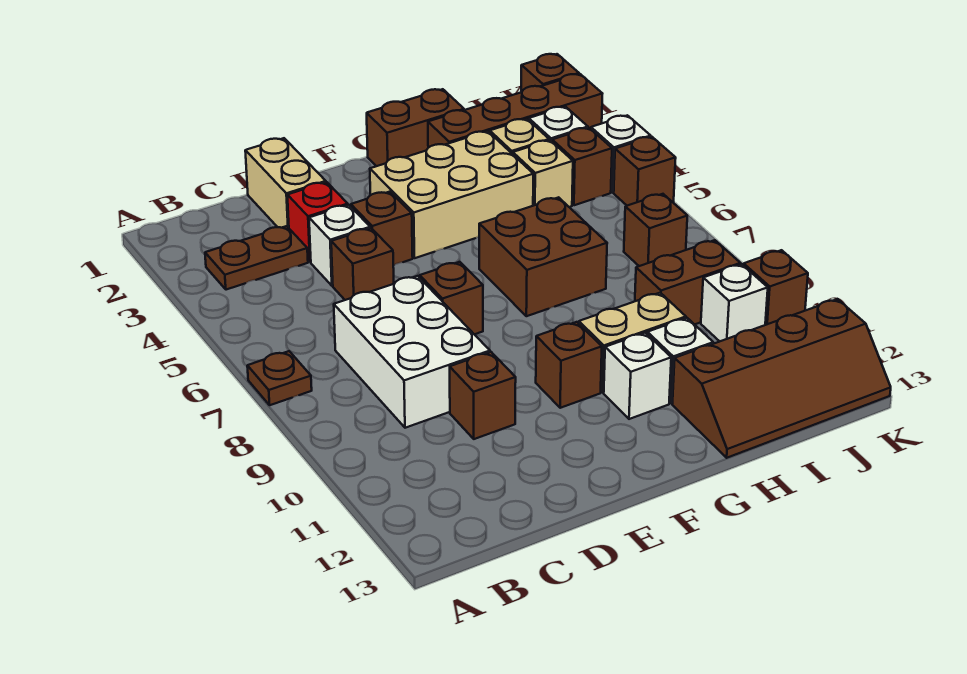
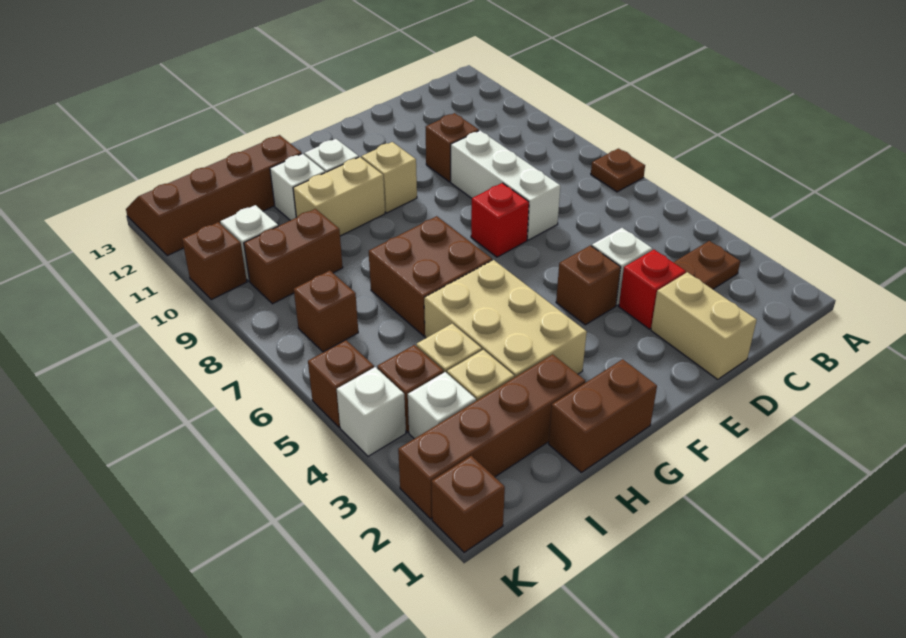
white 2x3 brick [334,276,490,428] -> white 1x3 brick [451,131,560,240]
brown 1x1 brick [331,228,394,300] -> none
brown 1x1 brick [420,262,483,334] -> red 1x1 brick [471,183,529,257]
tan 2x3 brick [370,131,533,258] -> tan 2x3 brick turned to [424,260,587,378]
brown 1x1 brick [536,322,602,408] -> tan 1x1 brick [361,142,417,213]

